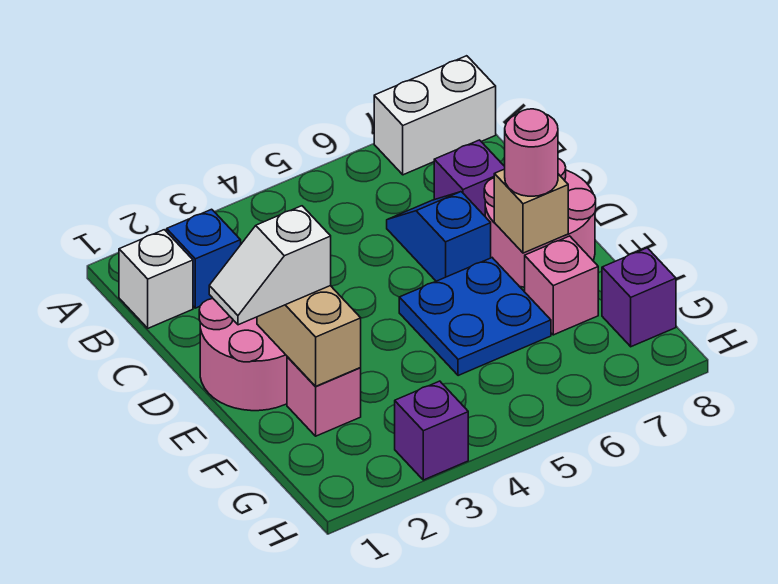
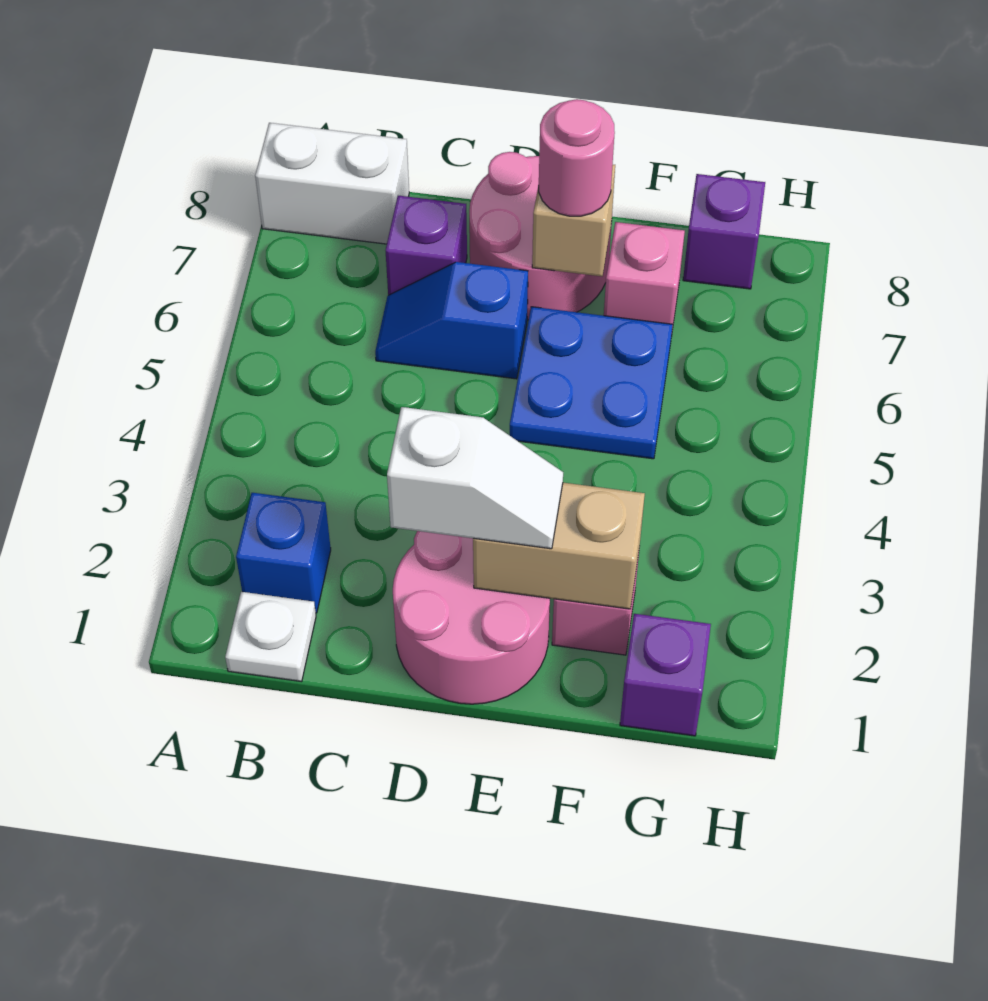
white 1x2 brick [374,56,496,175] -> white 1x2 brick turned to [255,123,409,244]
white 1x1 brick [119,230,193,328] -> white 1x1 plate [225,592,316,682]
white 1x2 slope [209,206,331,325] -> white 1x2 slope turned to [387,407,563,549]
purple 1x1 brick [395,381,468,480] -> purple 1x1 brick moved to [620,614,711,736]

